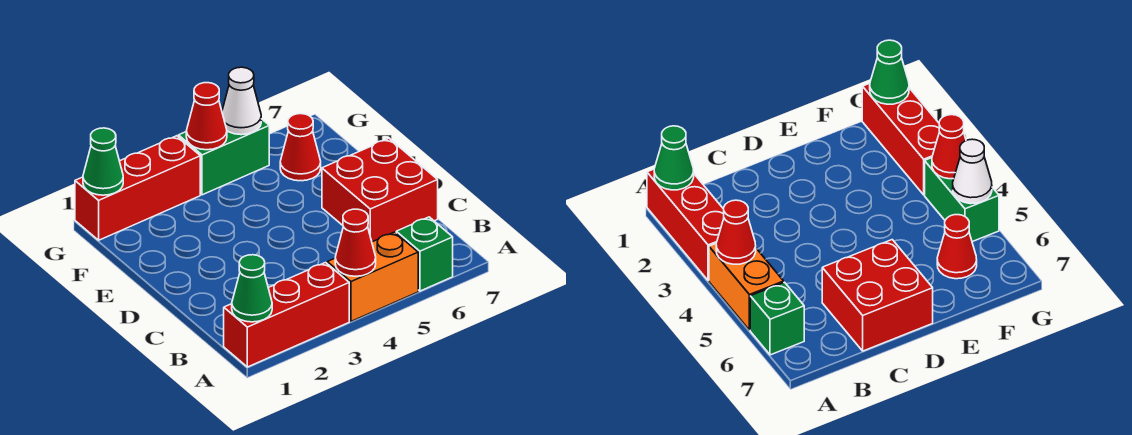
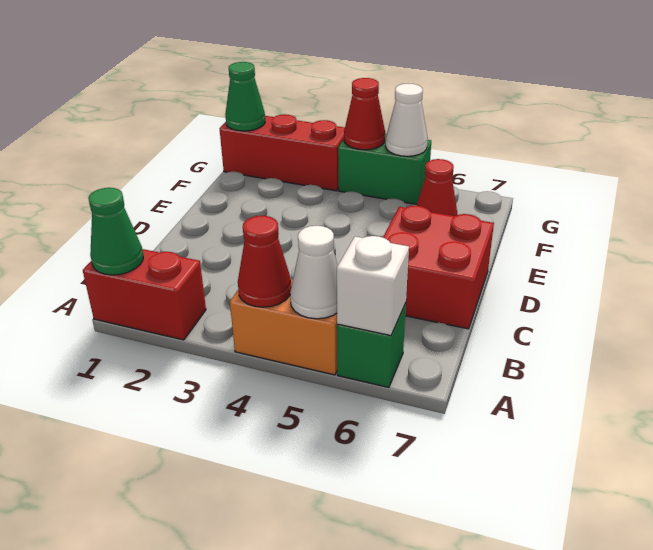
red 1x3 brick [224,263,349,367] -> red 1x2 brick [83,249,206,340]
none -> white 1x1 cone [290,226,338,319]
none -> white 1x1 brick [337,236,409,336]

